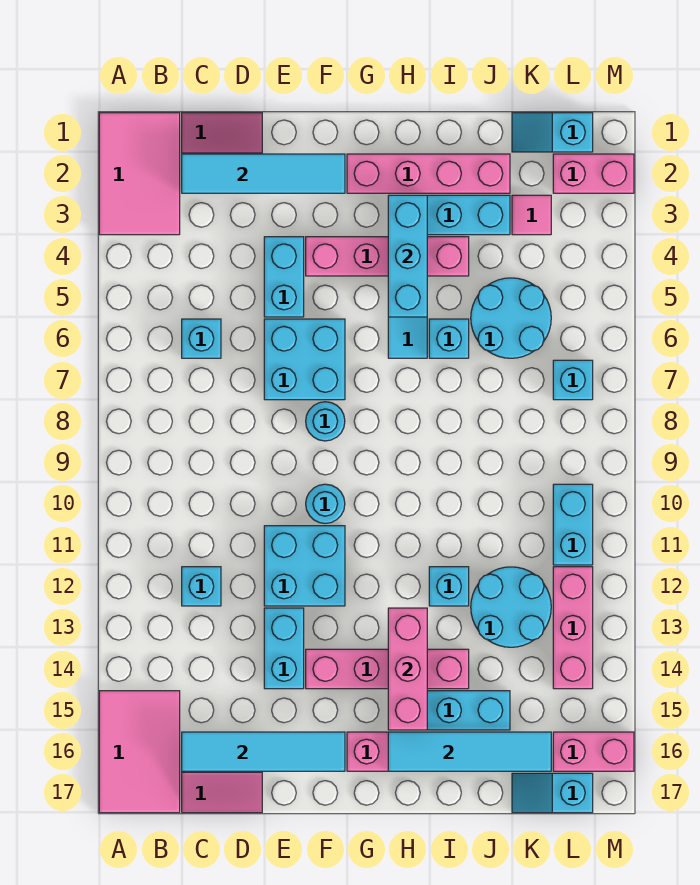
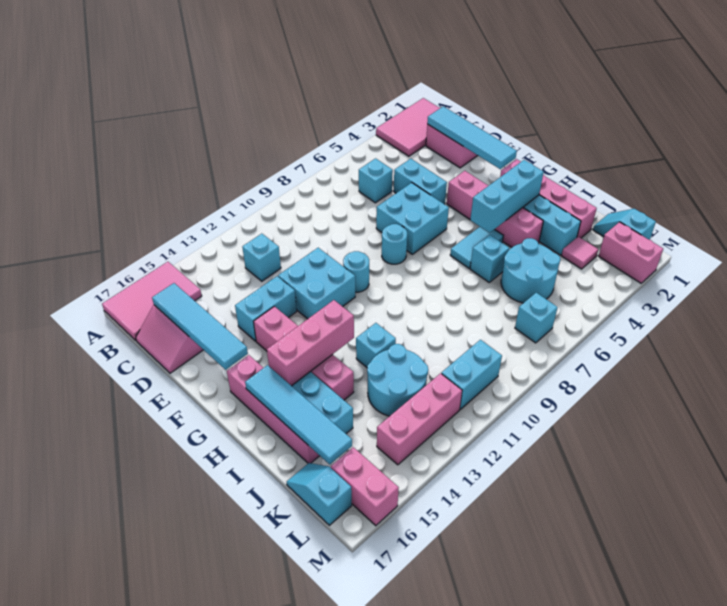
cyan 1x2 brick [264,237,304,317] -> cyan 1x2 brick turned to [394,159,447,204]

